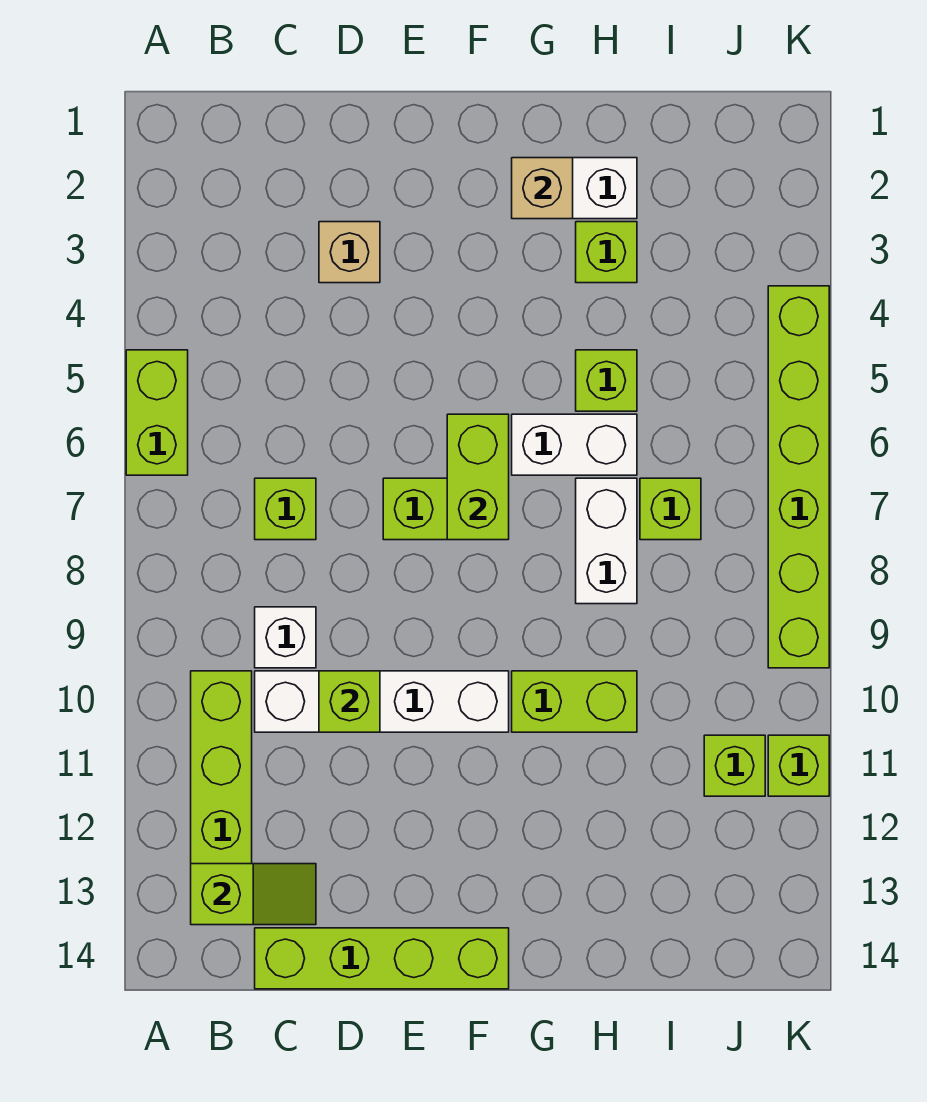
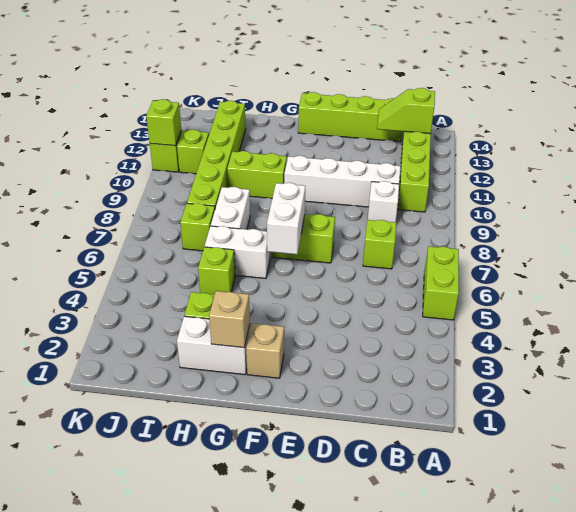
tan 1x1 brick [319,222,380,283] -> tan 1x1 brick moved to [246,323,284,378]
lime 1x1 brick [319,671,380,732] -> lime 1x1 brick moved to [146,99,181,146]
lime 1x2 brick [447,414,509,540] -> white 1x2 brick [267,183,305,254]
lime 1x6 brick [768,286,829,668] -> lime 1x6 brick moved to [187,101,246,208]

